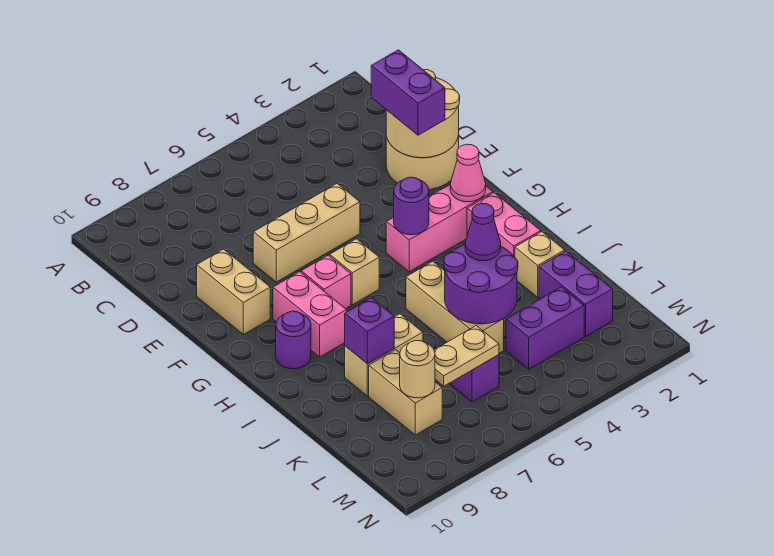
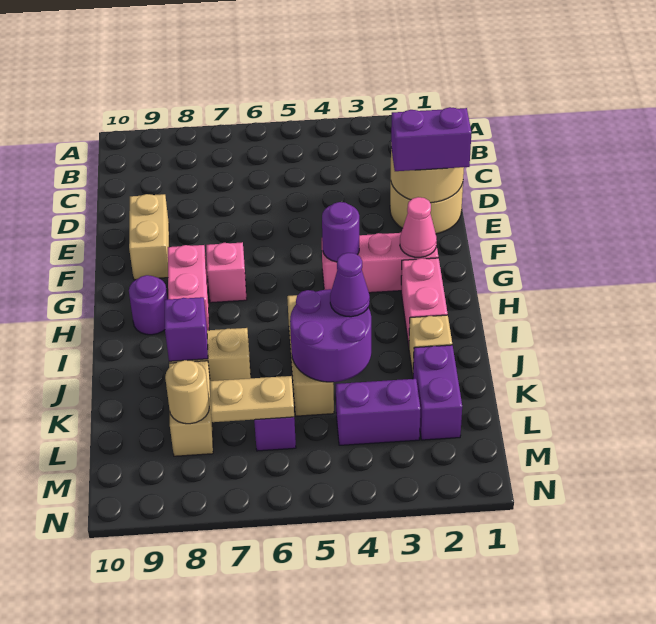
purple 1x2 brick [371,50,445,135] -> purple 1x2 brick turned to [391,107,471,171]
tan 1x3 brick [253,184,360,282] -> none
tan 1x1 brick [330,239,379,305] -> none

